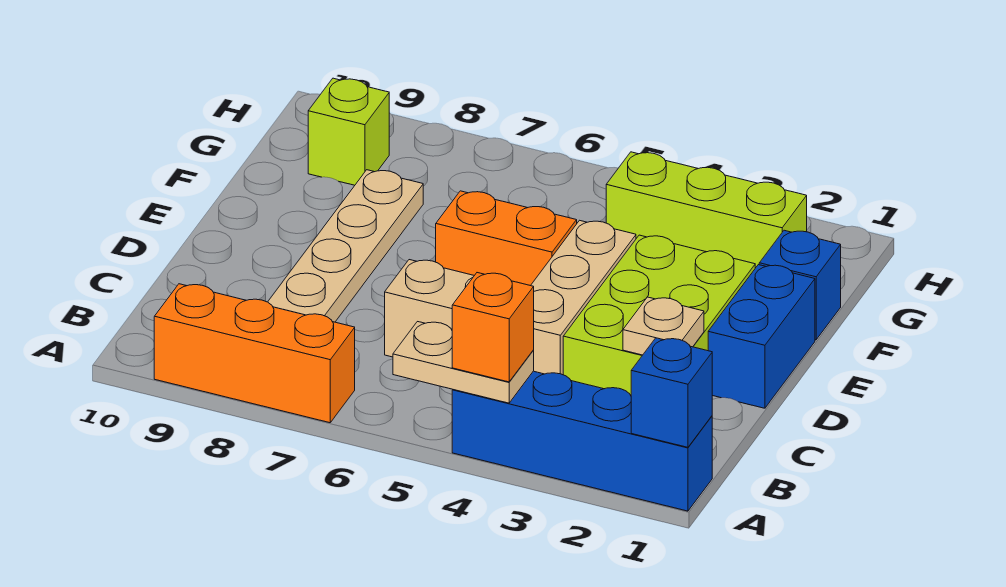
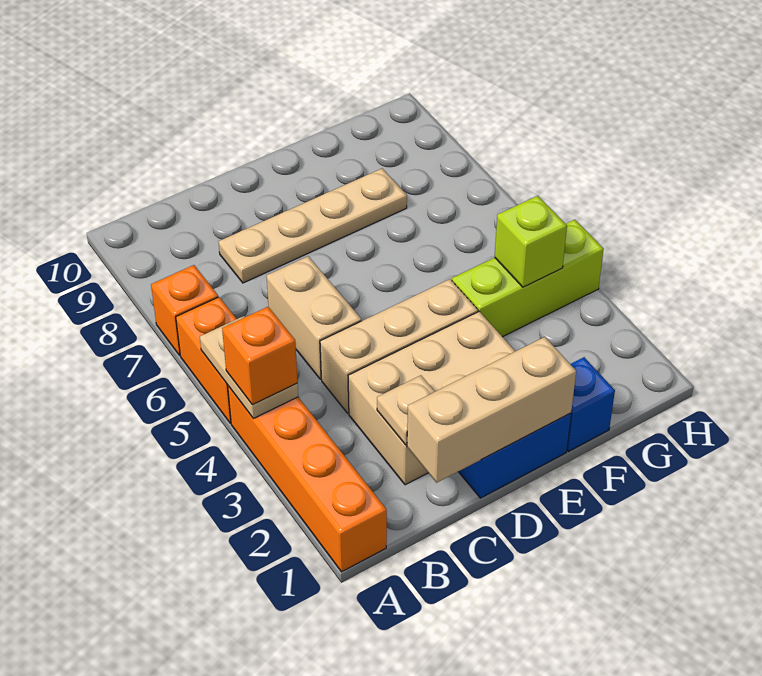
blue 1x4 brick [452,371,712,511] -> orange 1x4 brick [228,386,387,572]
blue 1x1 brick [631,338,712,447] -> none
orange 1x3 brick [154,284,355,423] -> orange 1x1 brick [151,265,218,355]
none -> tan 1x3 brick [407,337,576,483]
lime 2x3 brick [563,235,755,395] -> tan 2x3 brick [348,311,515,485]
orange 1x2 brick [436,191,577,286] -> orange 1x2 brick moved to [176,297,236,423]
lime 1x3 brick [606,152,807,268] -> lime 1x3 brick turned to [452,220,604,337]
lime 1x1 brick [308,78,389,185] -> lime 1x1 brick moved to [495,196,567,287]

